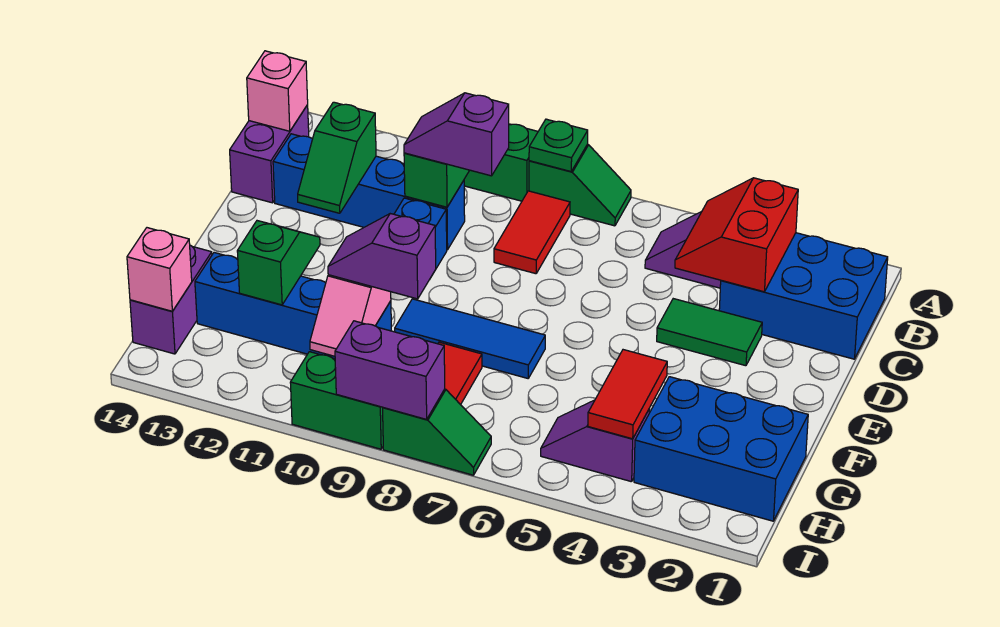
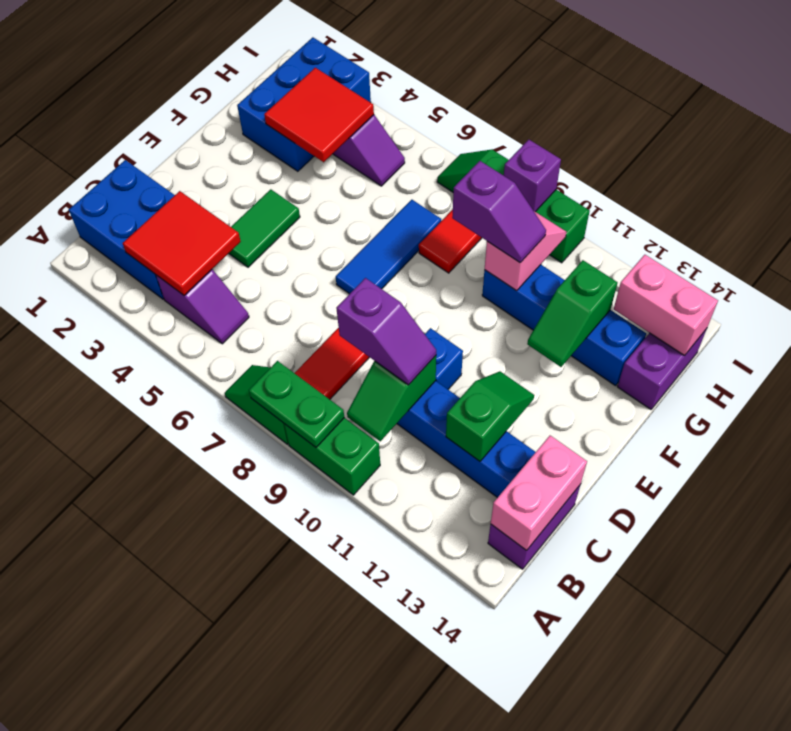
green 1x1 plate [529,119,588,171] -> green 1x2 plate [249,361,344,447]
red 2x2 slope [675,178,798,292] -> red 2x2 tile [123,191,241,296]
pink 1x1 brick [247,51,308,131] -> pink 1x2 brick [491,436,587,550]
green 1x2 tile [657,299,762,366] -> green 1x2 tile turned to [229,189,300,267]
blue 1x3 tile [395,299,545,378] -> blue 1x3 tile turned to [336,200,441,294]
blue 2x3 brick [634,377,808,521] -> blue 2x3 brick turned to [237,37,371,171]
red 1x2 tile [588,350,667,439] -> red 2x2 tile [264,68,374,162]
pink 1x1 brick [127,228,192,311] -> pink 1x2 brick [614,255,718,356]
purple 1x2 brick [335,321,445,419] -> purple 1x1 brick [504,140,561,212]

